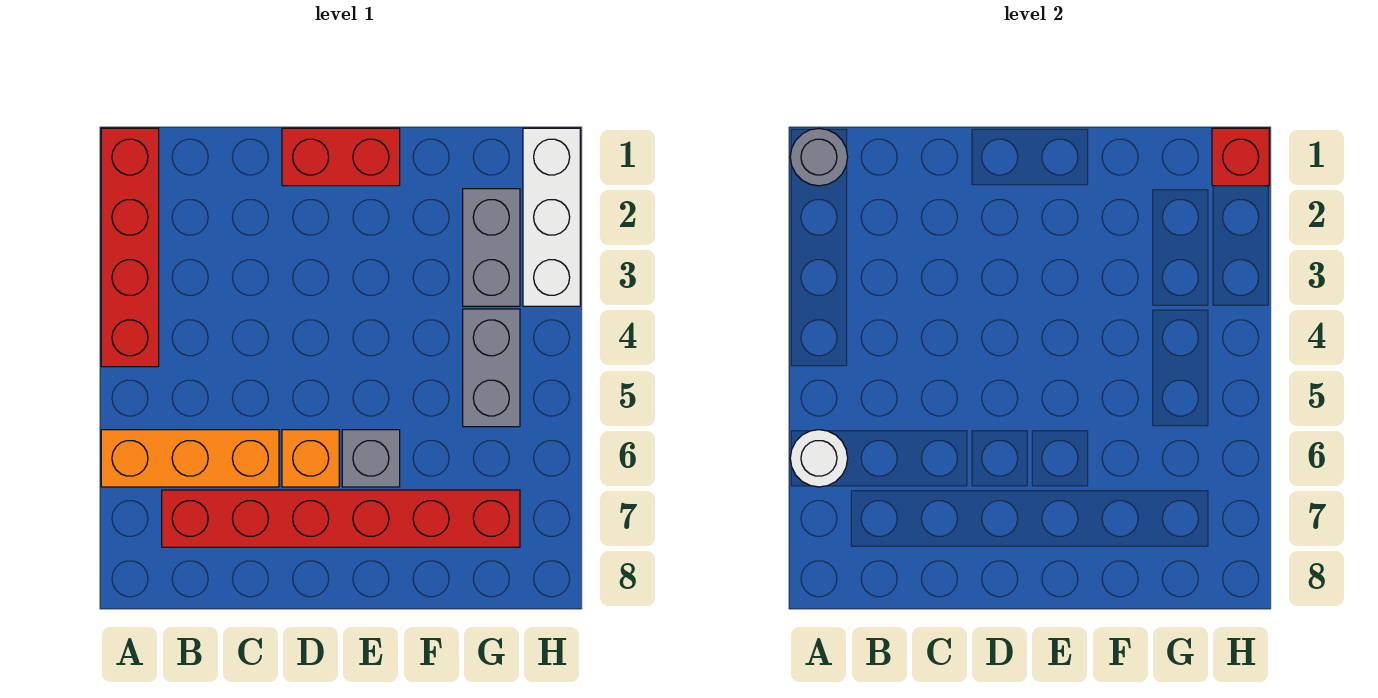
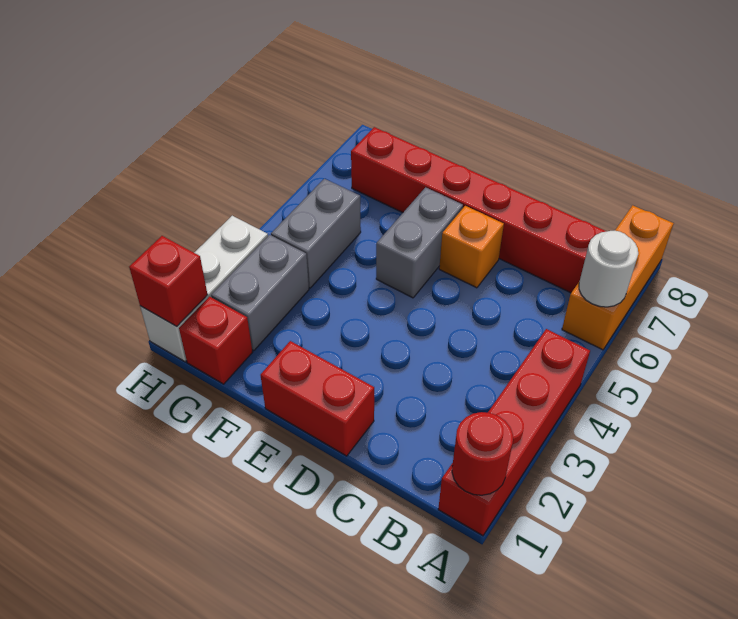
grey 1x1 round brick [790,129,848,186] -> red 1x1 round brick [452,412,513,495]
orange 1x3 brick [101,430,279,487] -> orange 1x3 brick turned to [562,205,674,350]
grey 1x1 brick [342,430,400,487] -> grey 1x2 brick [376,187,463,298]
none -> red 1x1 brick [179,297,253,384]

